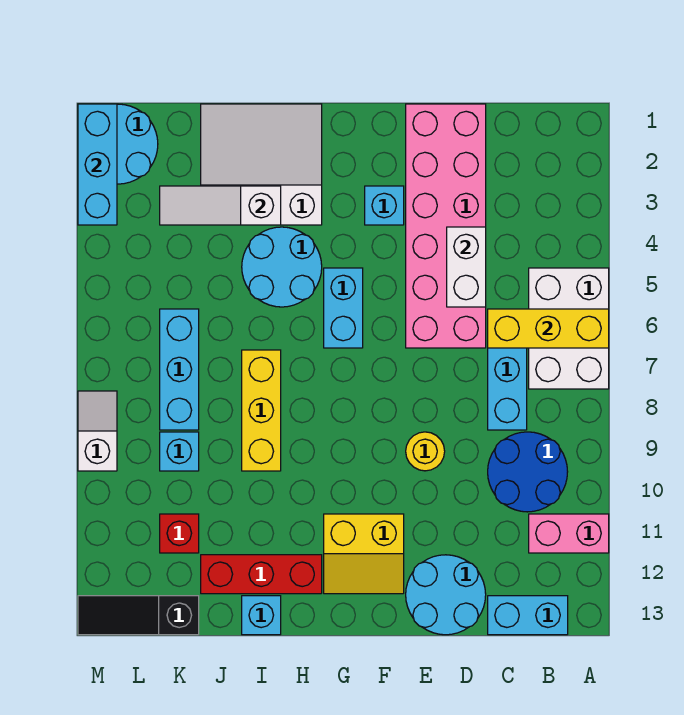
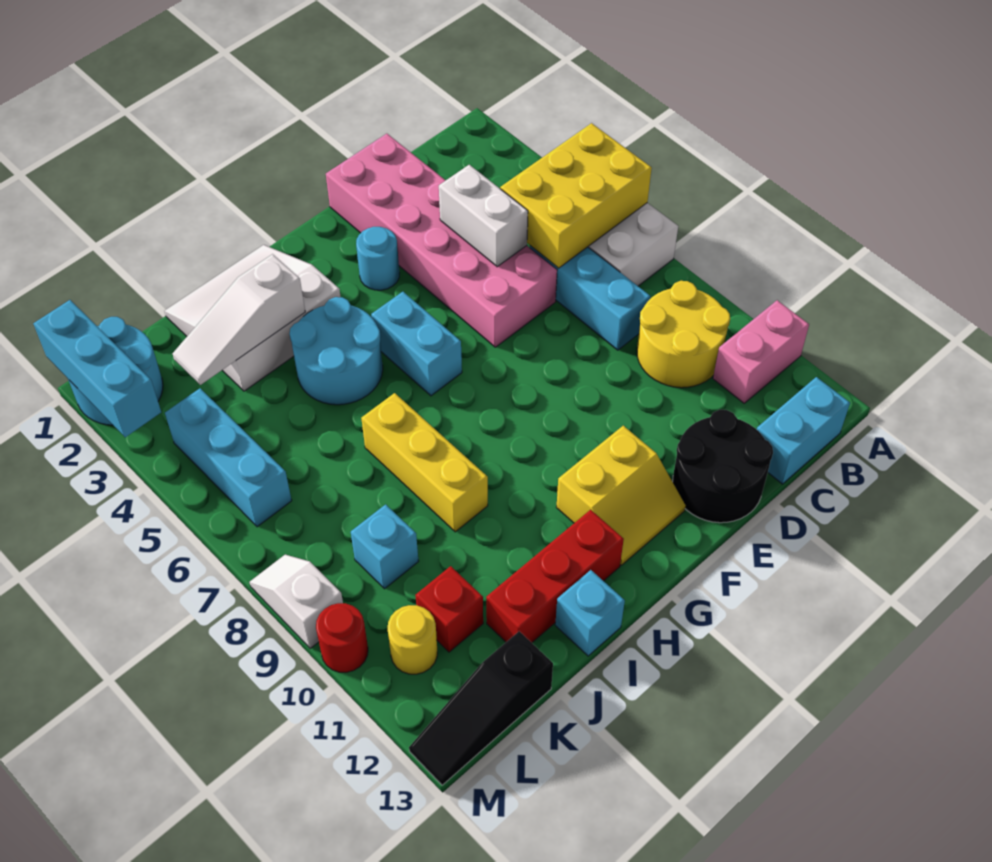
yellow 1x3 brick [488,309,609,348] -> yellow 2x3 brick [500,123,652,268]
blue 2x2 round brick [488,432,568,512] -> yellow 2x2 round brick [637,281,730,388]
cyan 2x2 round brick [406,555,486,635] -> black 2x2 round brick [673,410,773,523]
yellow 1x1 round brick [406,432,445,471] -> yellow 1x1 round brick moved to [388,605,437,674]
cyan 1x1 brick [365,186,404,225] -> cyan 1x1 round brick [356,227,399,290]
cyan 1x3 brick [160,309,199,430] -> cyan 1x3 brick moved to [165,388,292,527]
none -> red 1x1 round brick [316,603,368,672]

